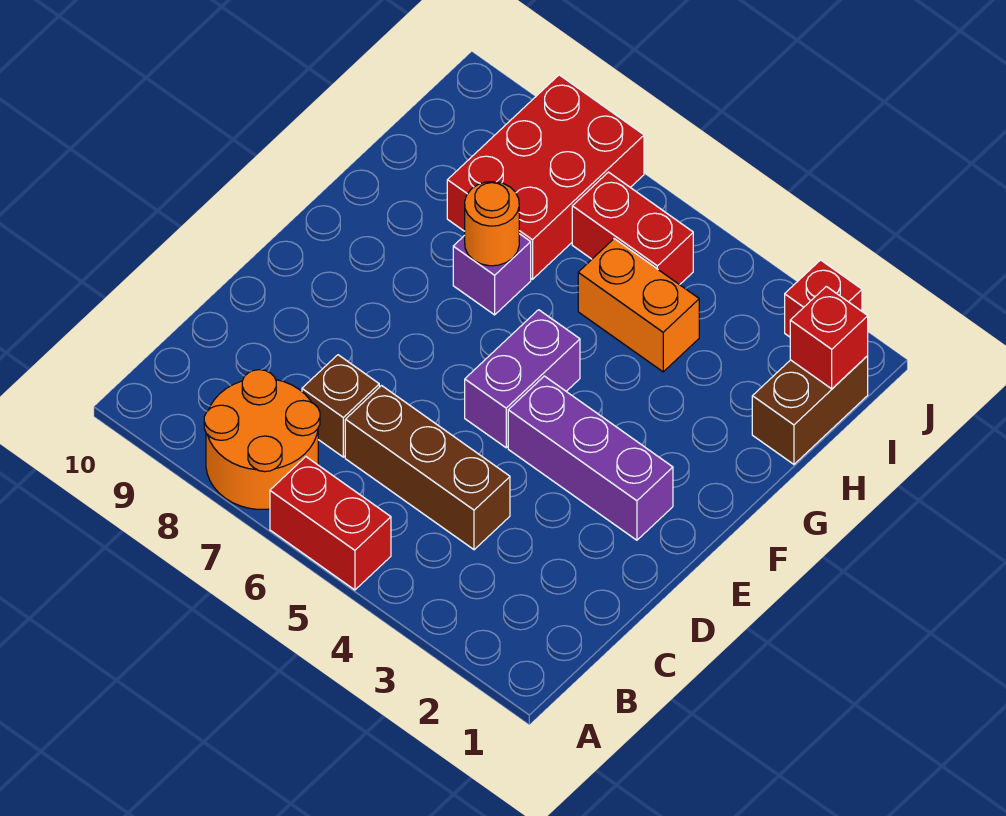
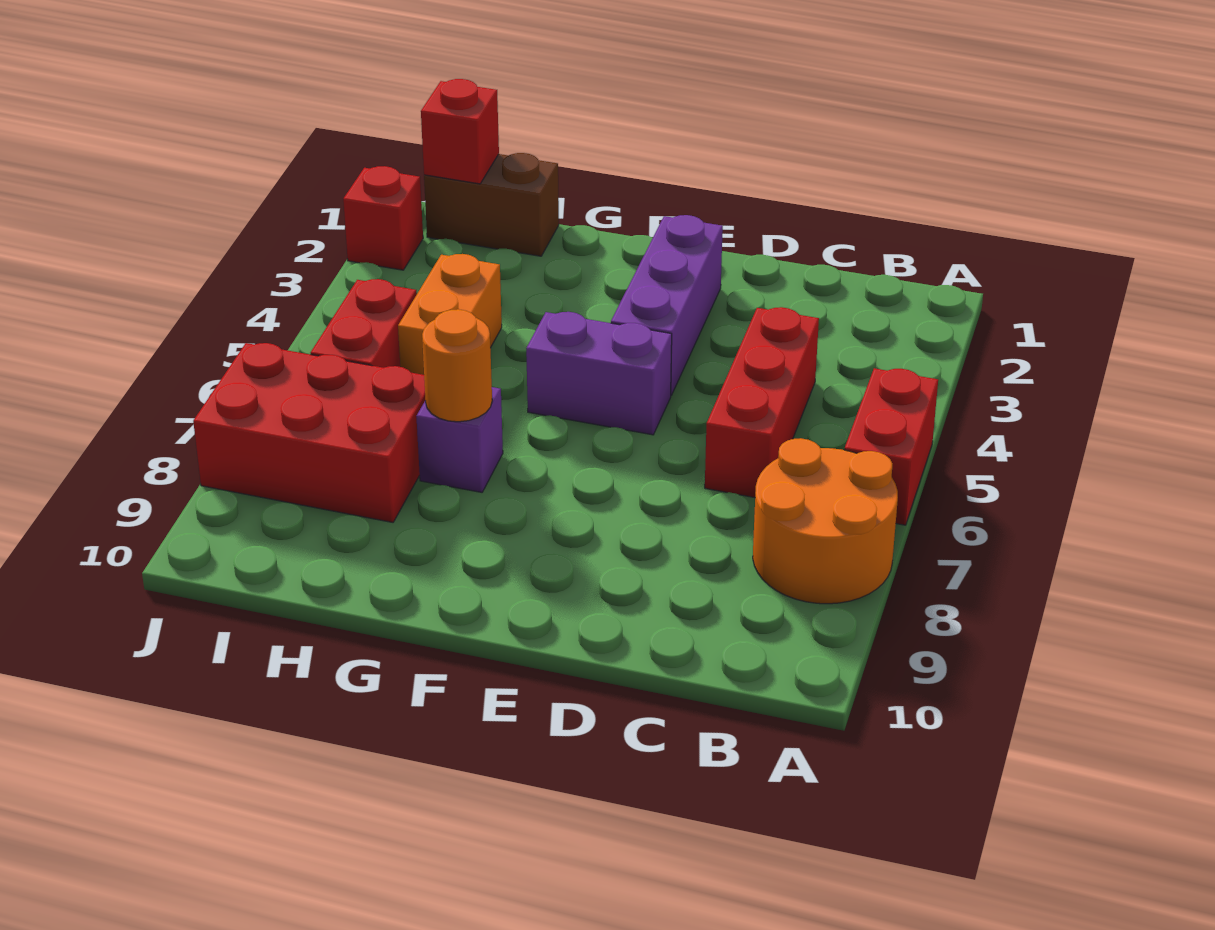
brown 1x3 brick [345,386,510,550] -> red 1x3 brick [705,307,819,498]
brown 1x1 brick [302,355,379,457] -> none

